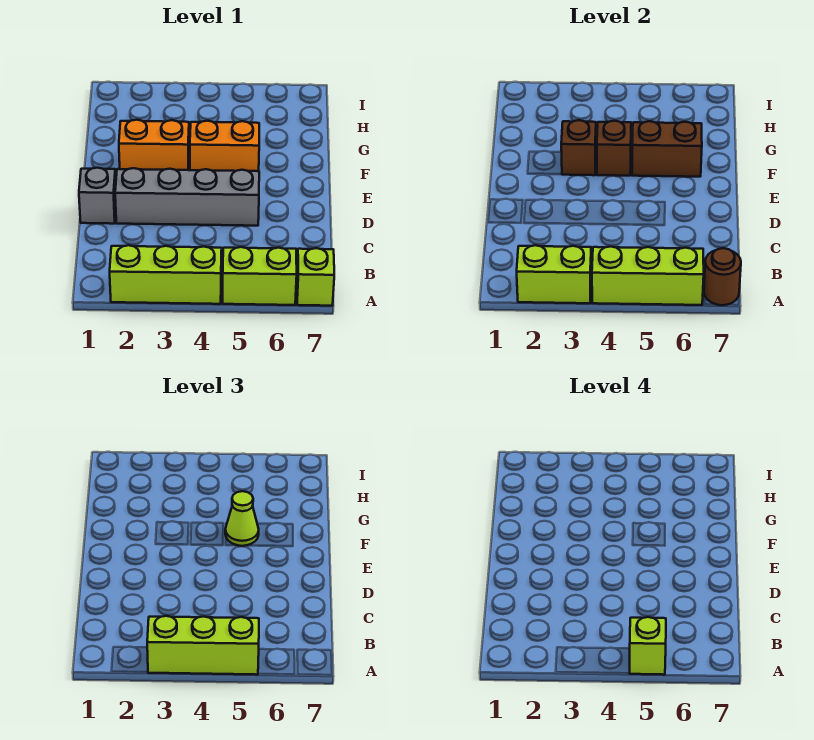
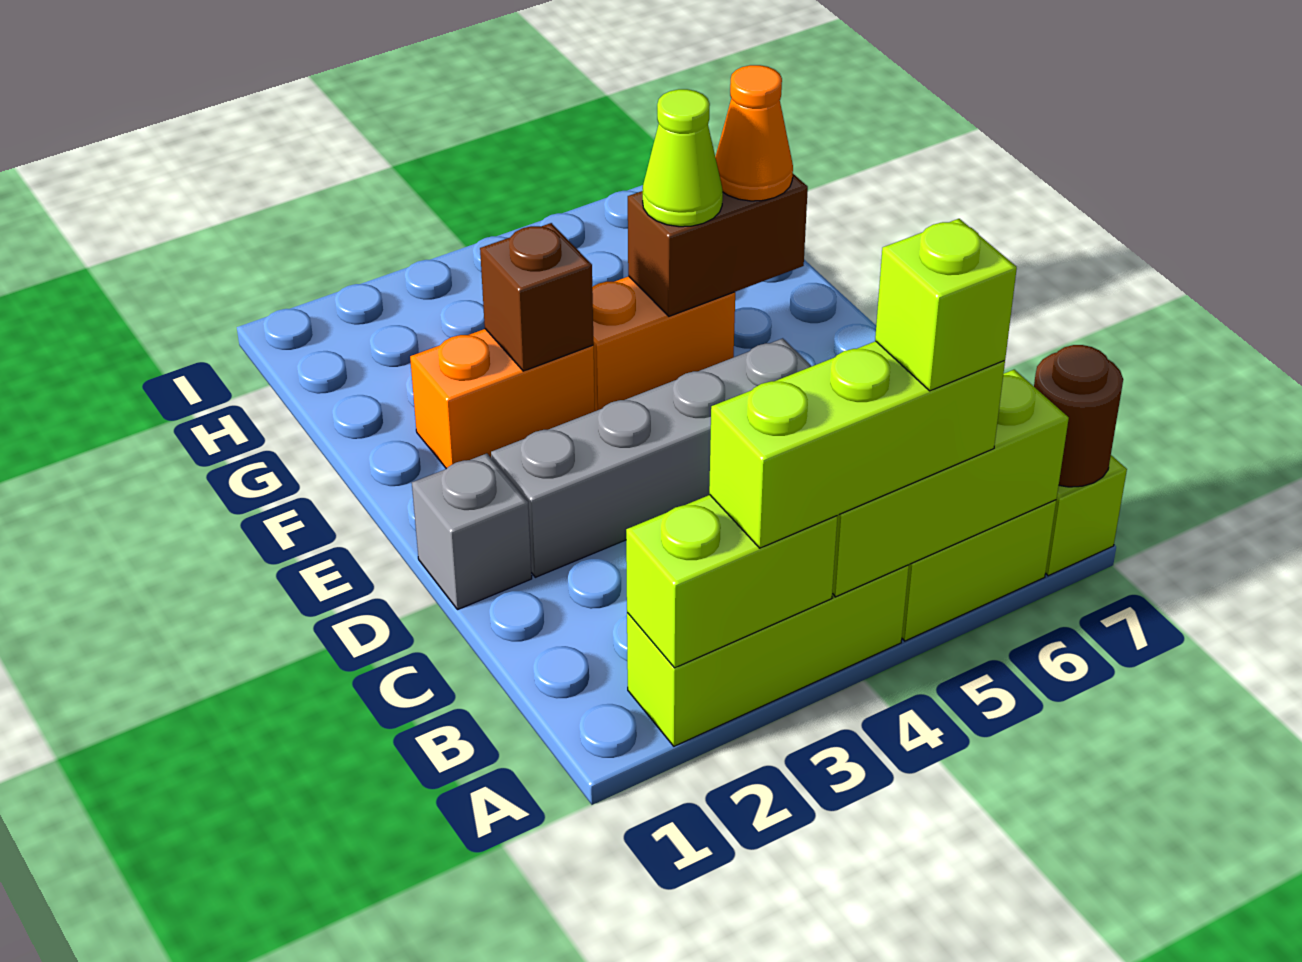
brown 1x1 brick [597,121,631,176] -> none
none -> orange 1x1 cone [715,65,793,201]

